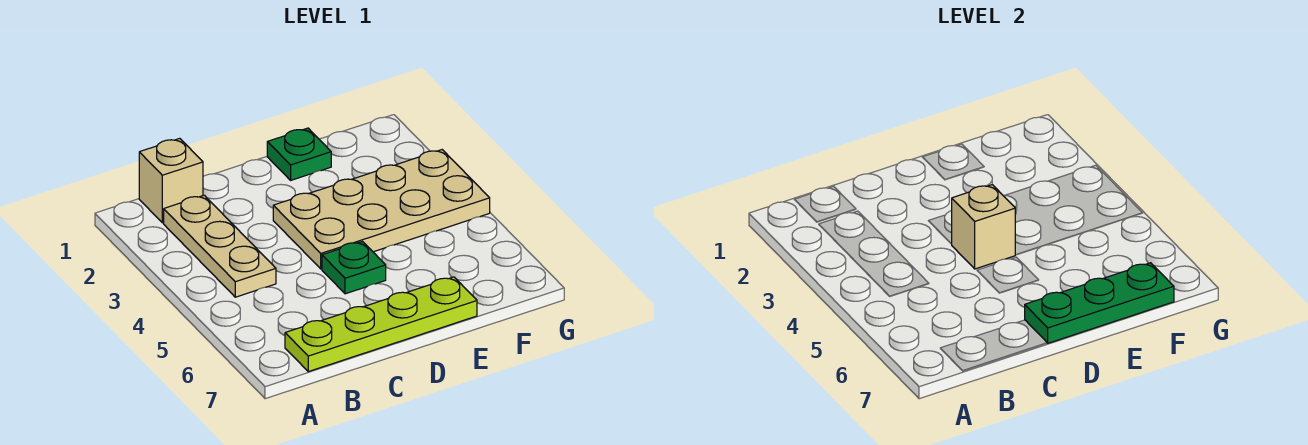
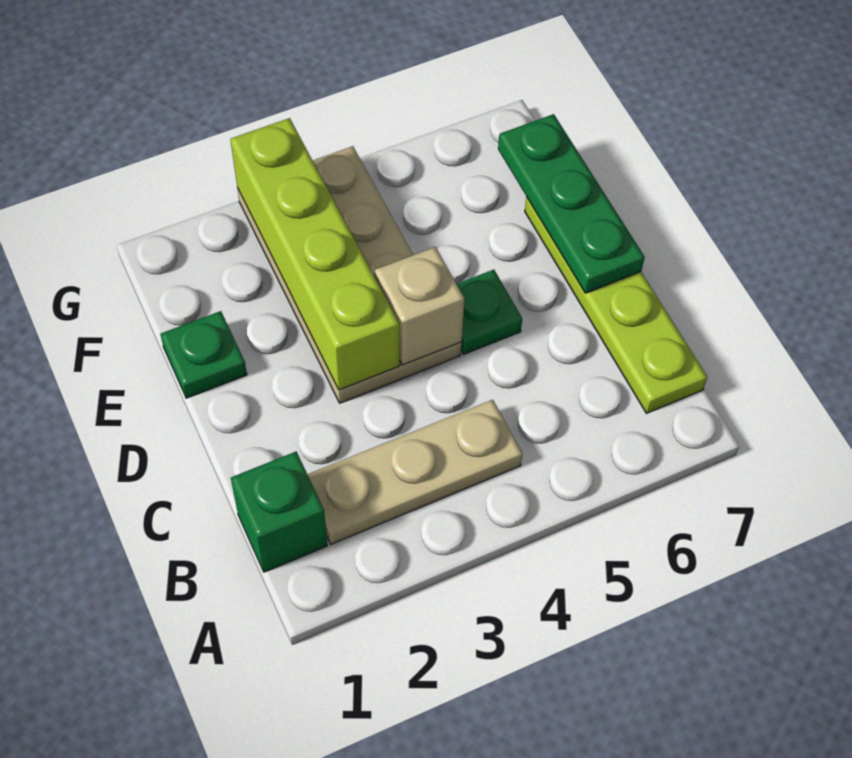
tan 1x1 brick [139,138,203,223] -> green 1x1 brick [231,452,327,572]
none -> lime 1x4 brick [230,118,399,390]

